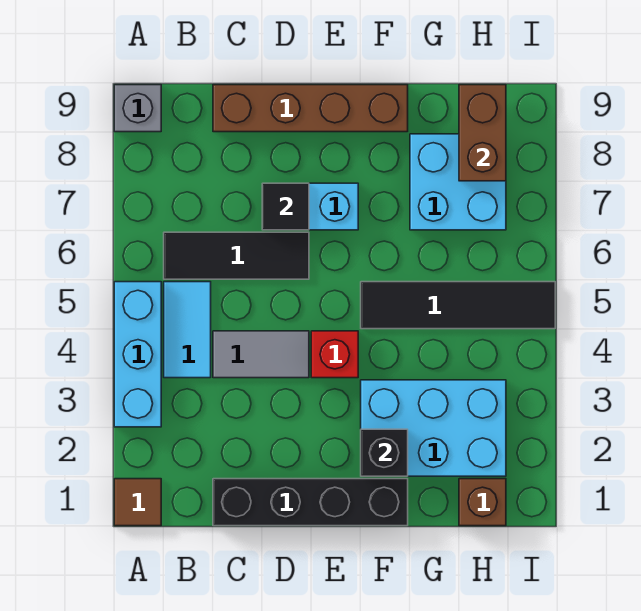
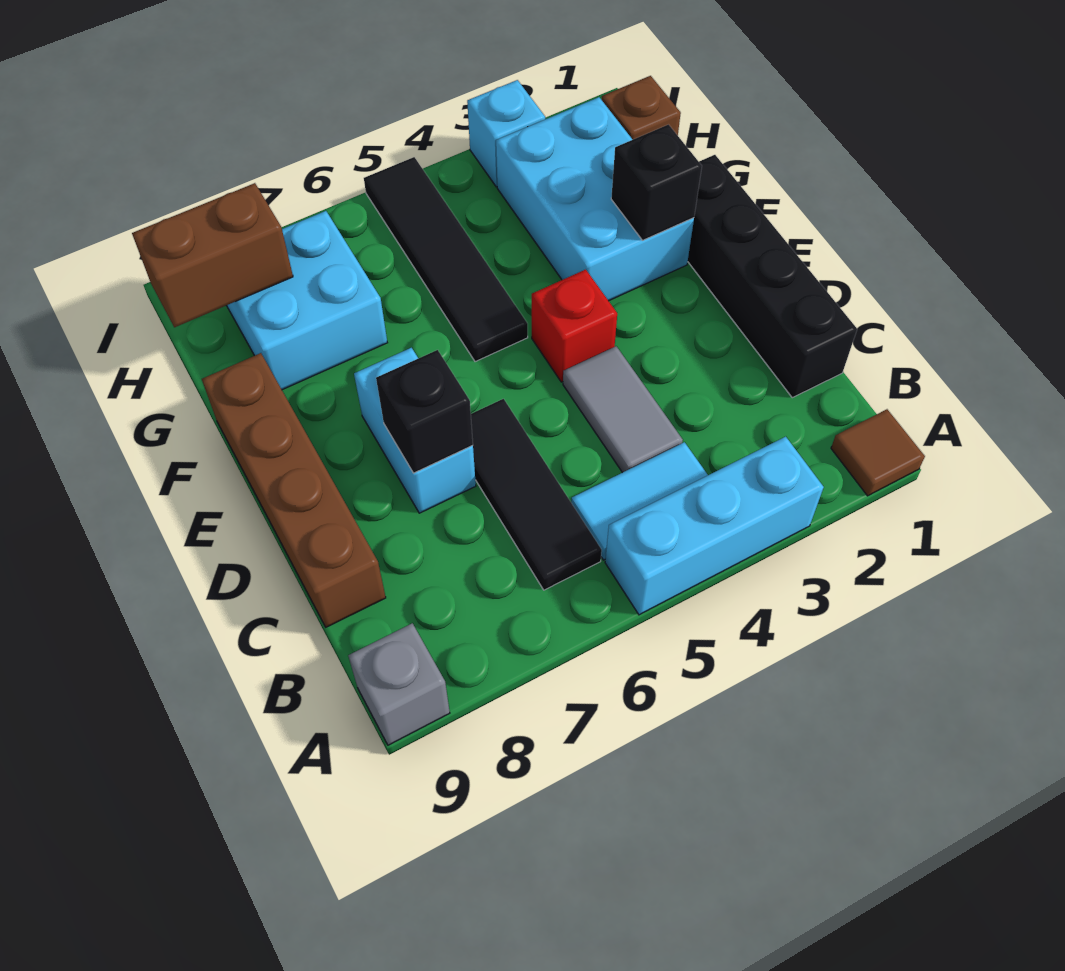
black 1x1 tile [262,183,309,230] -> black 1x1 brick [376,350,473,473]
none -> cyan 1x1 brick [467,80,545,187]

